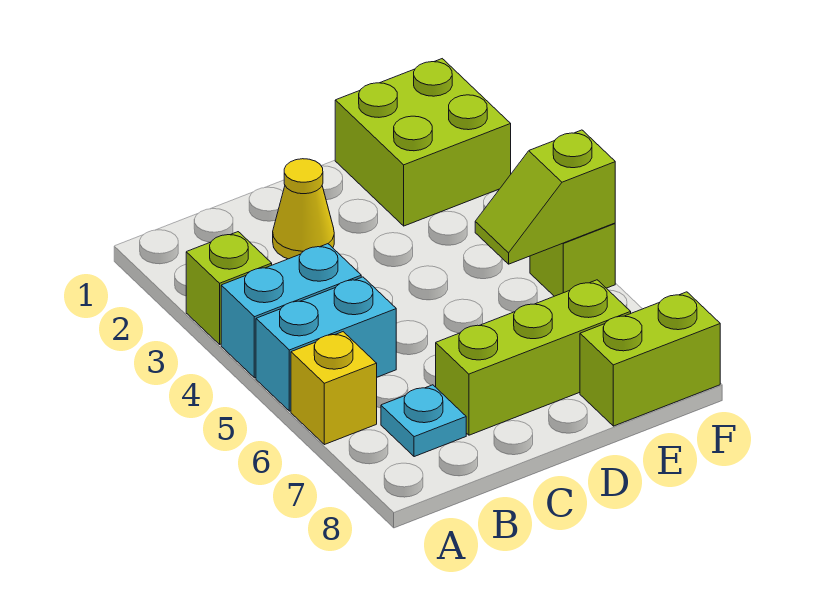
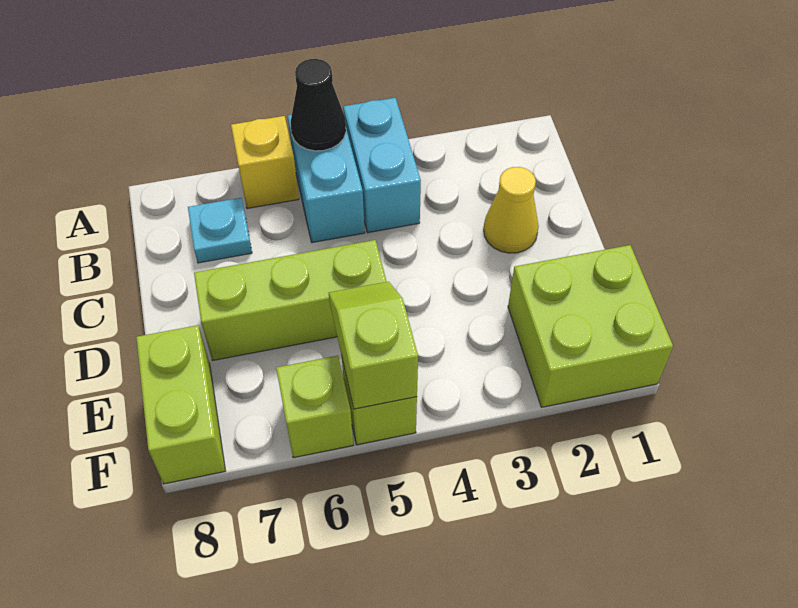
lime 1x1 brick [186,232,272,344] -> lime 1x1 brick moved to [276,356,353,458]
none -> black 1x1 cone [291,59,346,151]
lime 1x3 brick [436,280,631,435] -> lime 1x3 brick turned to [194,240,387,361]

